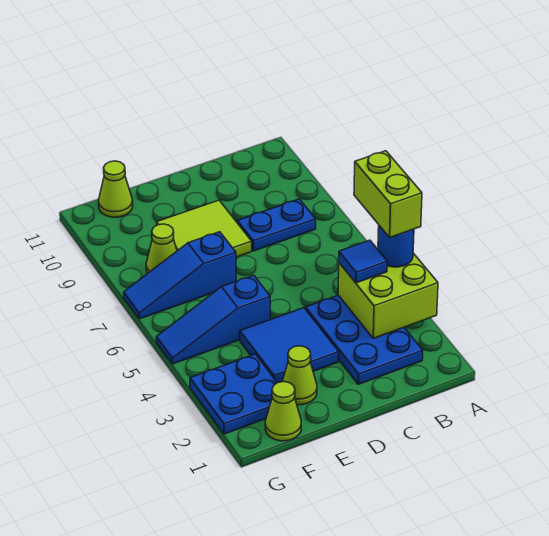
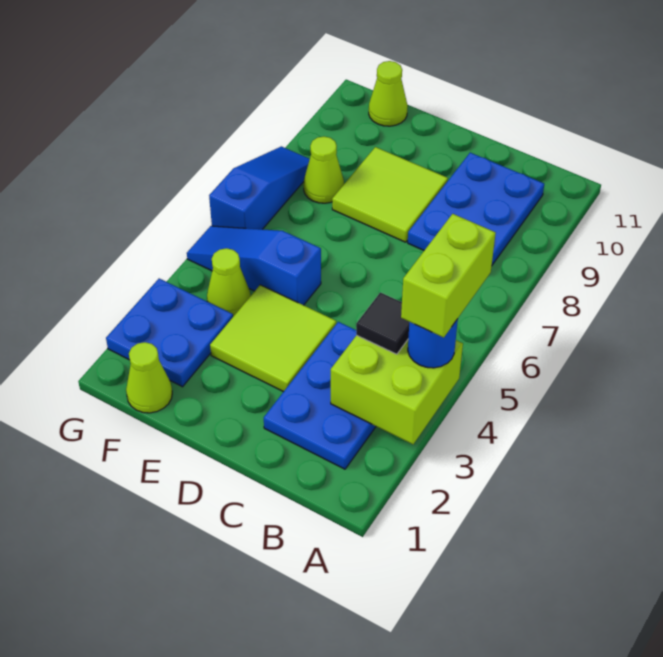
blue 1x1 tile [339,240,387,283] -> black 1x1 tile [356,292,409,354]
blue 1x2 plate [237,199,316,251] -> blue 2x3 plate [408,153,544,265]
blue 2x2 tile [240,308,339,383] -> lime 2x2 tile [210,285,336,392]
lime 1x1 cone [282,346,317,405] -> lime 1x1 cone moved to [207,248,250,316]
blue 1x3 slope [124,232,236,319] -> blue 1x3 slope turned to [209,146,310,229]

